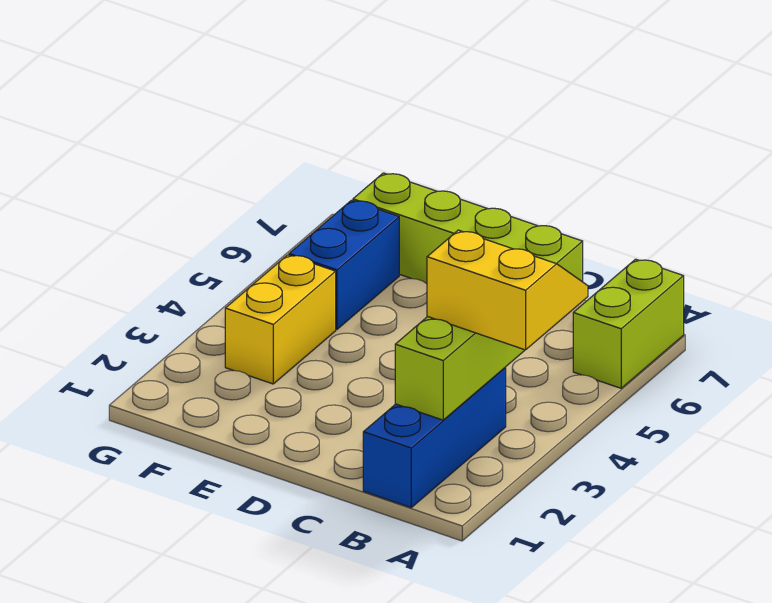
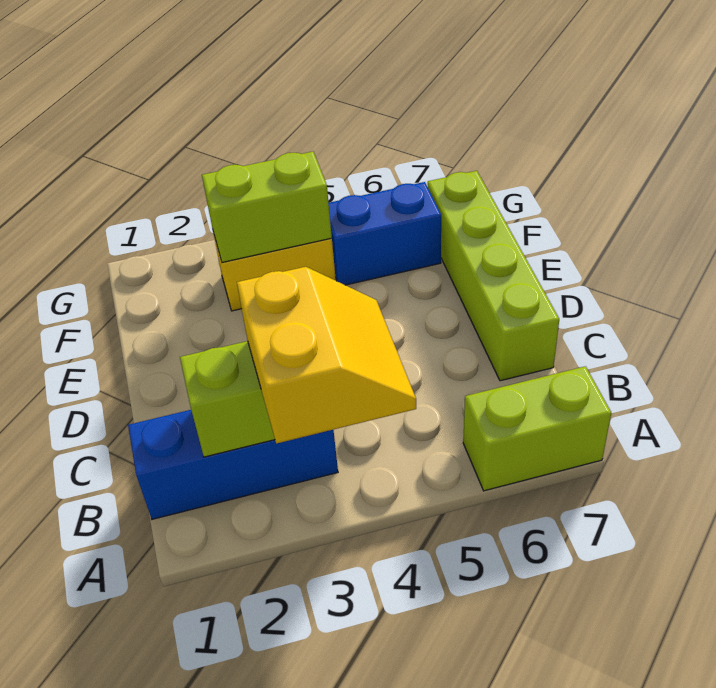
none -> lime 1x2 brick [202,152,332,262]

